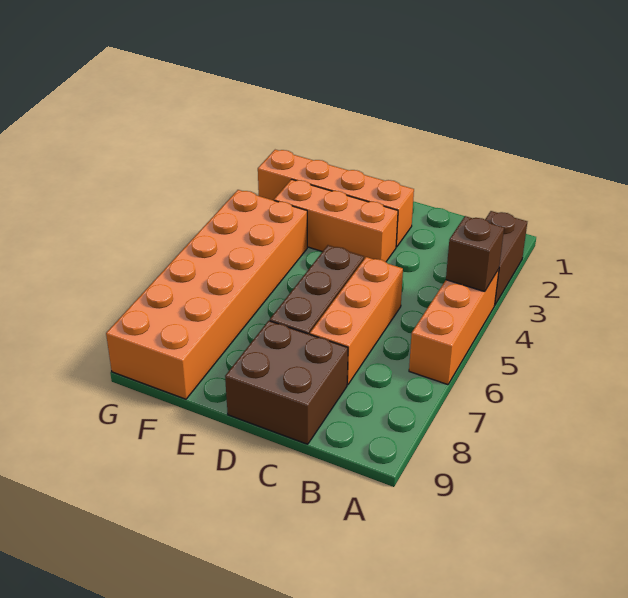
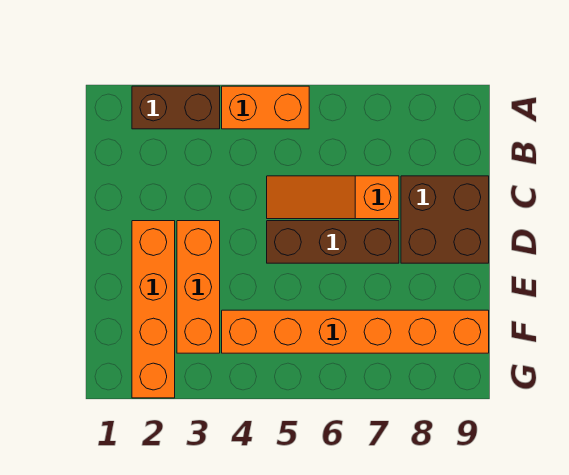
orange 1x3 brick [409,269,499,385] -> orange 1x2 brick [222,86,309,129]
brown 1x1 brick [446,216,504,292] -> none
orange 1x3 brick [310,257,403,385] -> orange 1x3 slope [267,176,399,219]
orange 2x6 brick [106,190,307,399] -> orange 1x6 brick [222,310,489,353]

